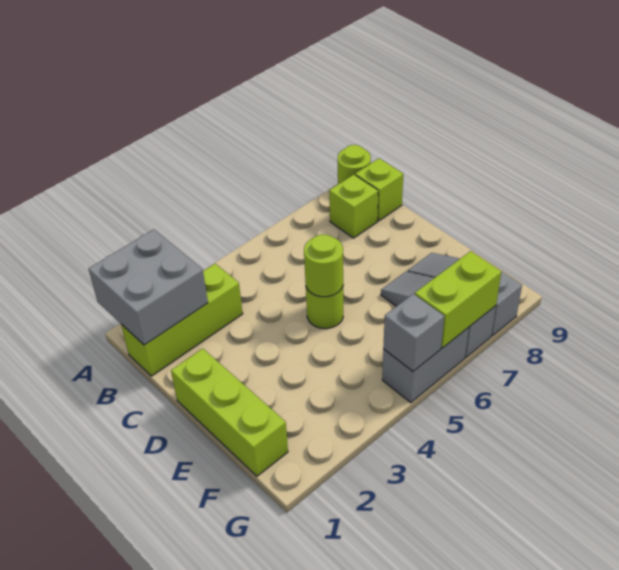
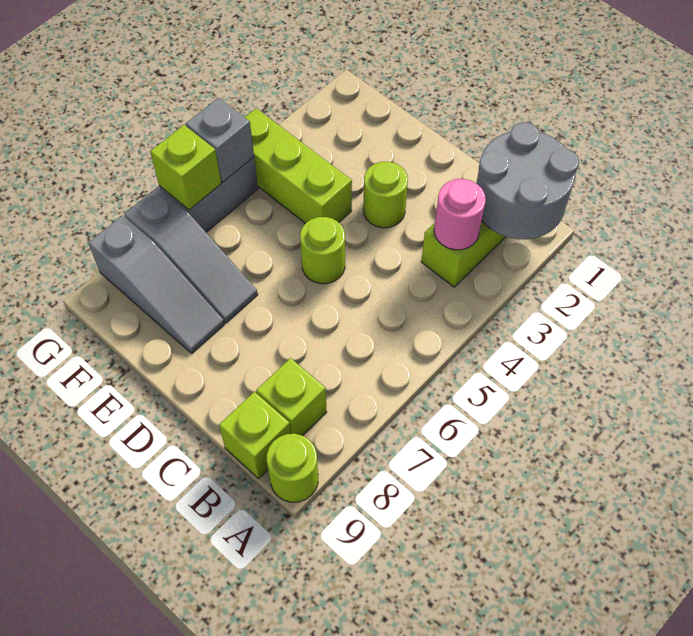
grey 2x2 brick [89,229,208,345] -> grey 2x2 round brick [476,122,579,240]
none -> pink 1x1 round brick [434,179,486,250]
lime 1x3 brick [171,349,288,476] -> lime 1x3 brick moved to [245,108,352,223]
lime 1x1 round brick [304,235,343,297] -> lime 1x1 round brick moved to [363,162,408,228]
lime 1x2 brick [415,251,502,348] -> lime 1x1 brick [150,125,221,210]

